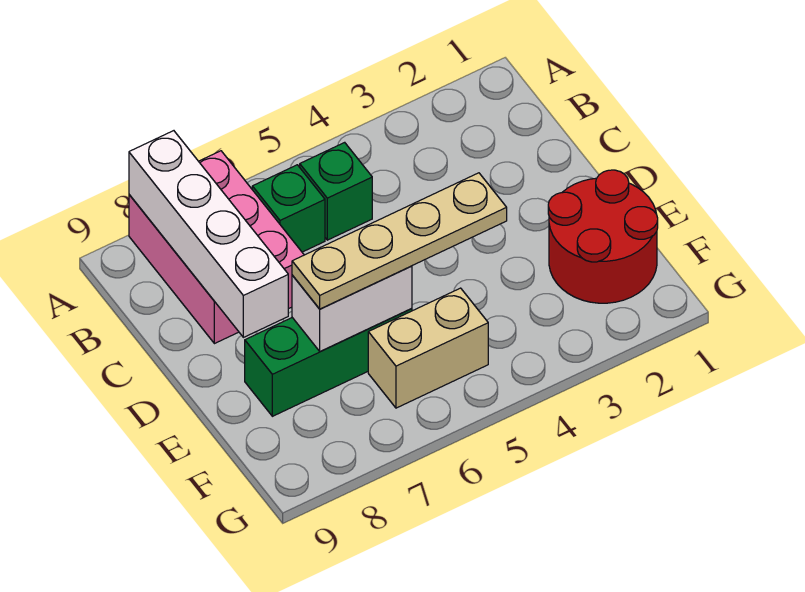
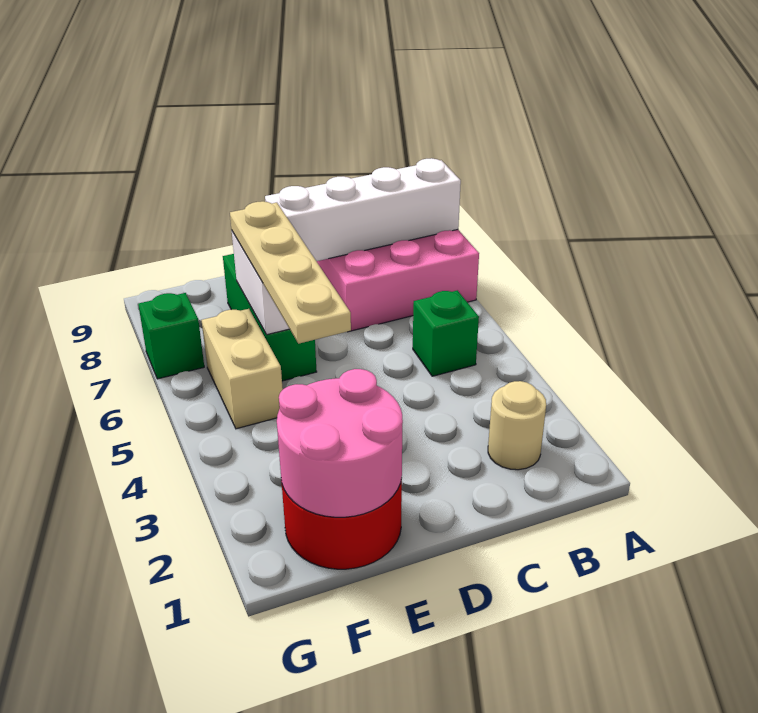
none -> tan 1x1 round brick [488,381,546,470]
green 1x1 brick [252,165,325,252] -> green 1x1 brick moved to [138,293,204,379]
none -> pink 2x2 round brick [277,369,403,517]

